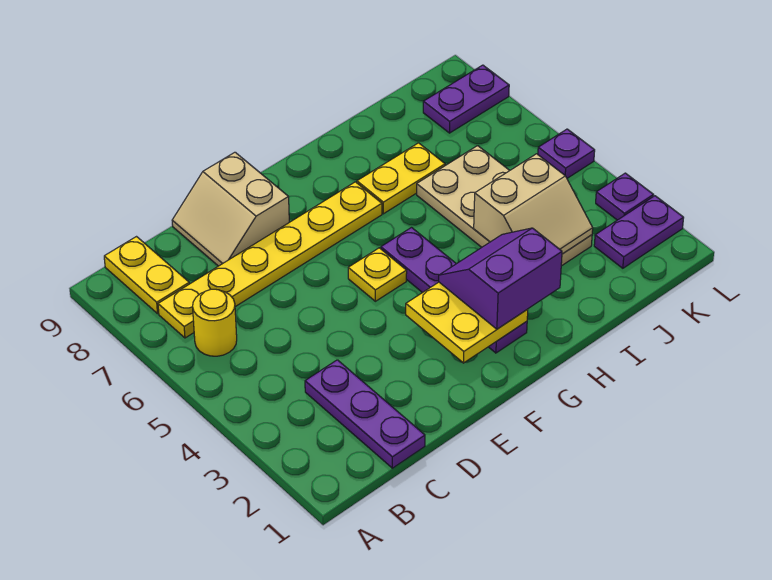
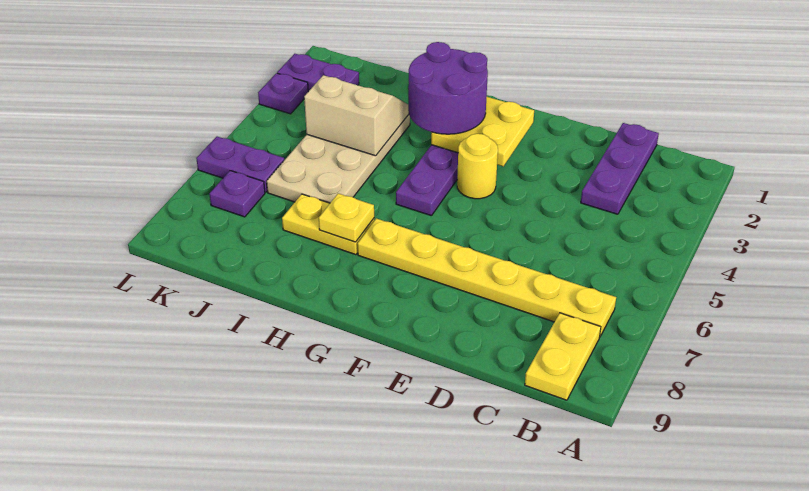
yellow 1x1 round brick [193,289,237,356] -> yellow 1x1 round brick moved to [457,134,498,199]
tan 2x2 slope [172,152,289,266] -> none
yellow 1x1 plate [348,248,407,301] -> yellow 1x1 plate moved to [319,193,374,242]
purple 2x2 slope [439,228,562,329] -> purple 2x2 round brick [408,42,488,134]
purple 1x2 plate [423,65,509,133] -> purple 1x2 plate moved to [196,137,284,192]
purple 1x1 plate [538,129,595,178] -> purple 1x1 plate moved to [210,171,265,217]

